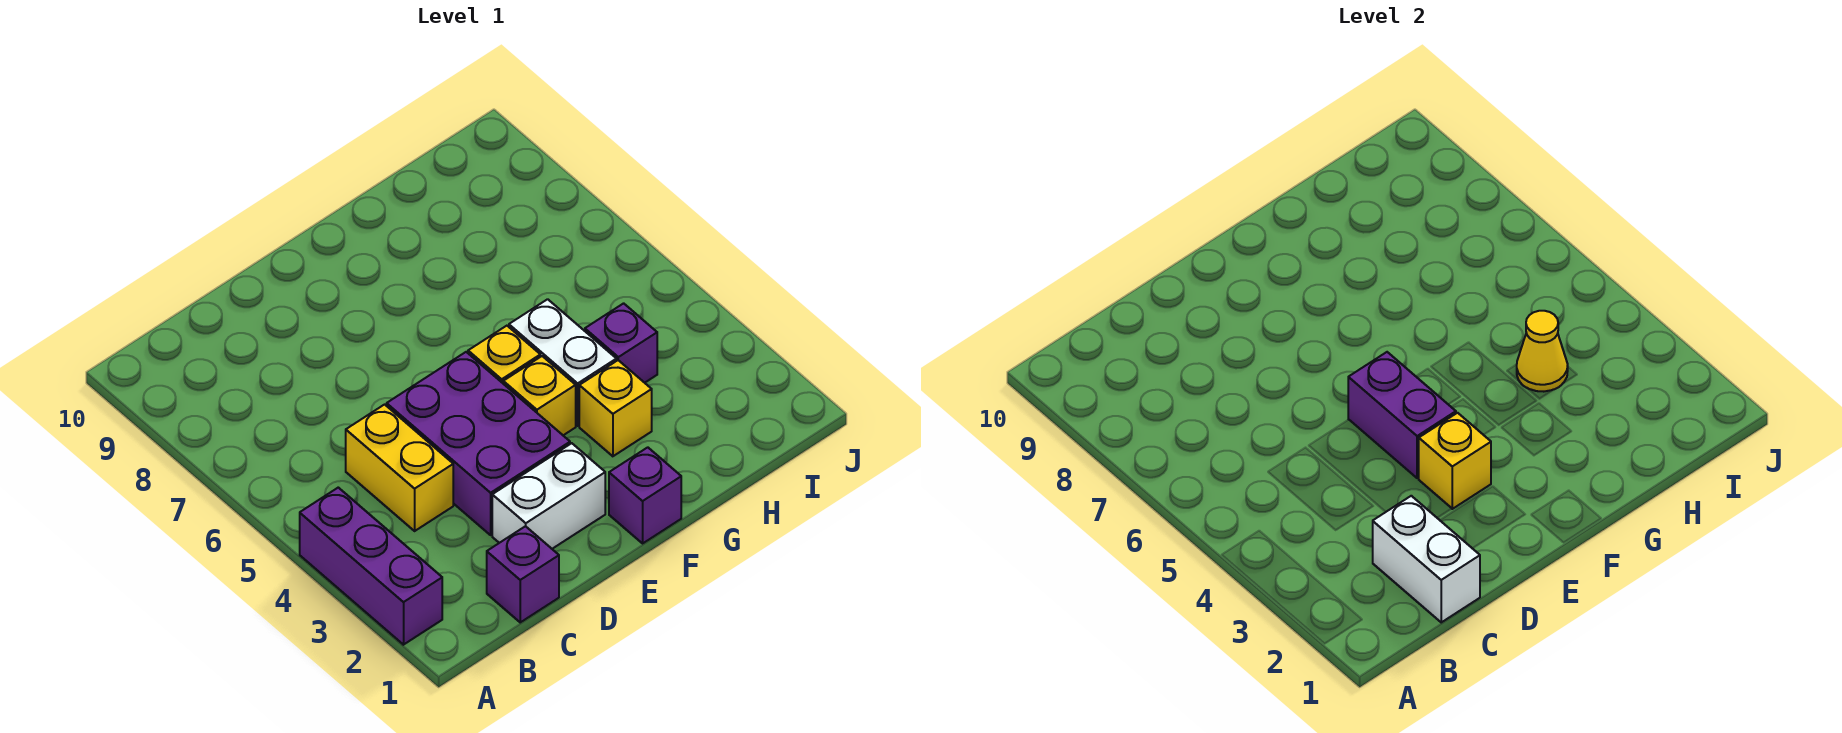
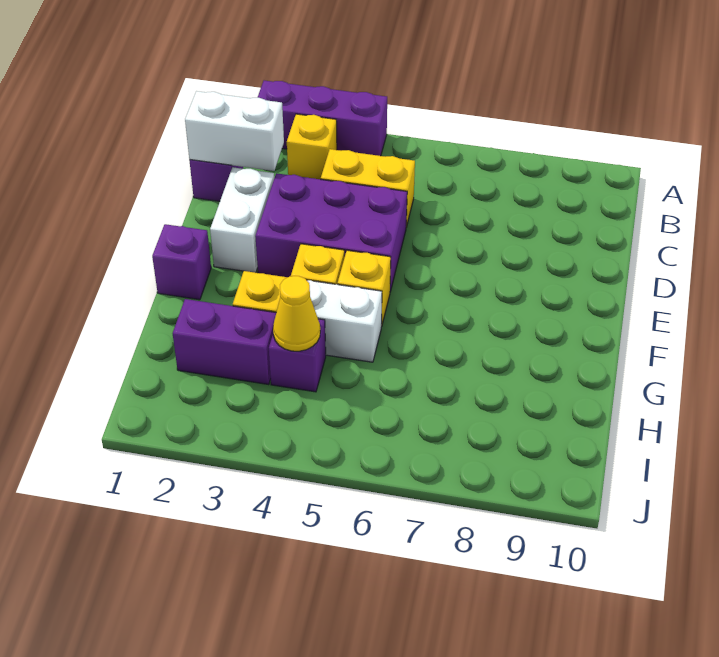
yellow 1x1 brick [1419,413,1491,509] -> yellow 1x1 brick moved to [287,114,337,179]
purple 1x2 brick [1348,352,1456,478] -> purple 1x2 brick moved to [173,299,276,385]

